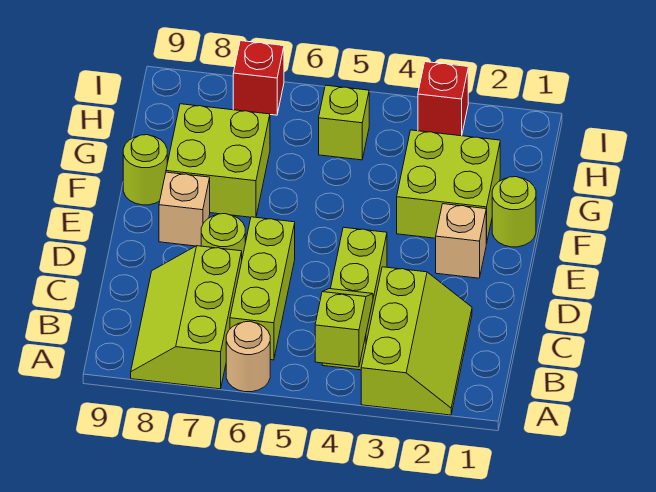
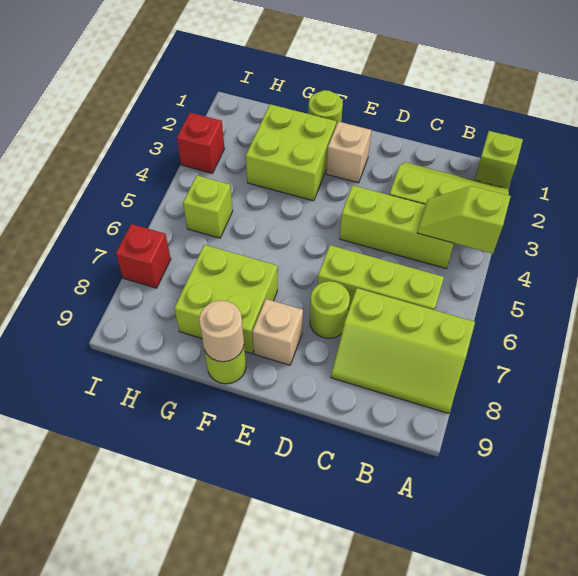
none -> lime 1x1 brick [475,131,523,189]
tan 1x1 round brick [226,321,270,392] -> tan 1x1 round brick moved to [199,301,244,362]

